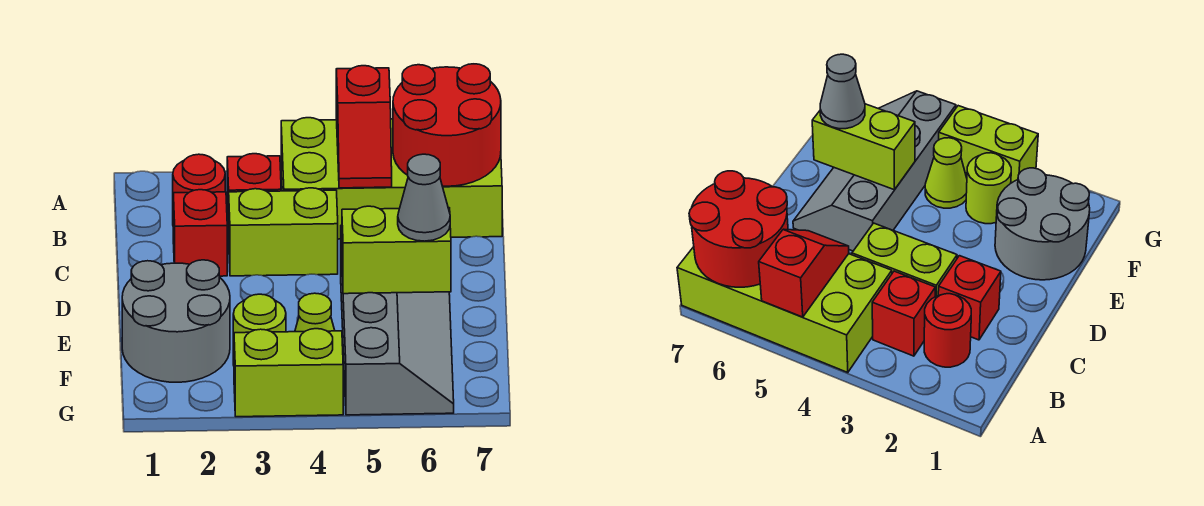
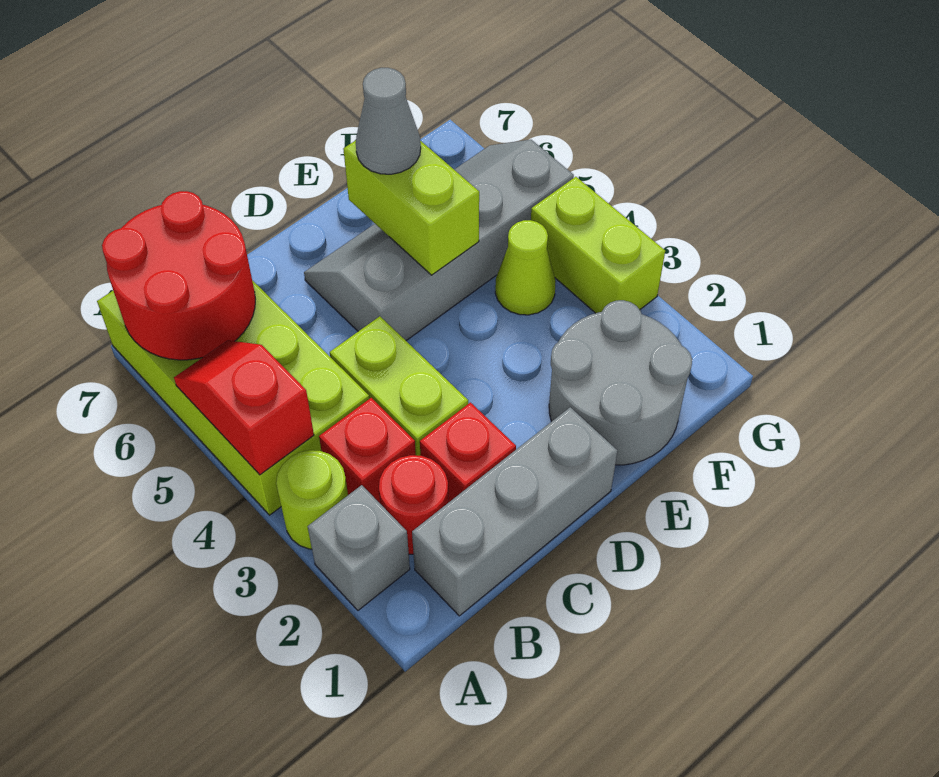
none -> grey 1x1 brick [308,485,410,610]
red 1x2 slope [336,66,392,188] -> red 1x2 slope turned to [174,340,314,475]
none -> grey 1x3 brick [412,407,618,616]
lime 1x1 round brick [233,294,286,365] -> lime 1x1 round brick moved to [276,450,348,549]

